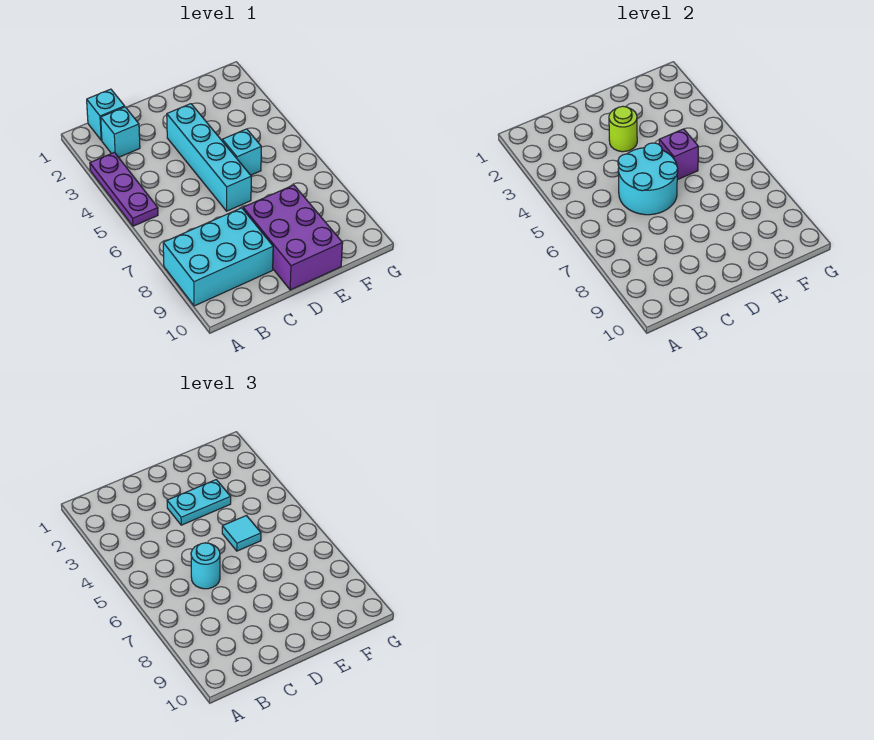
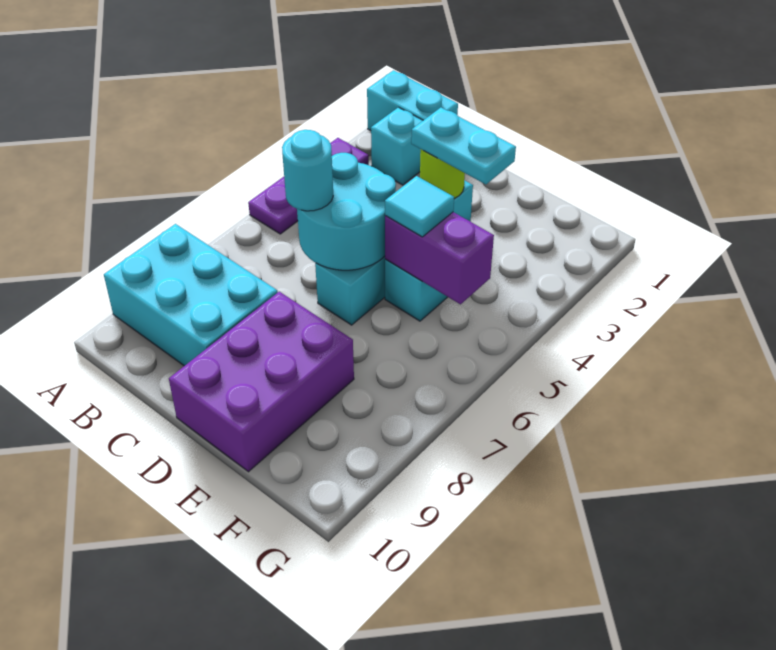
cyan 1x1 brick [87,89,125,140] -> cyan 1x2 brick [367,70,458,131]
purple 1x1 brick [659,129,698,180] -> purple 1x2 brick [385,212,494,305]

